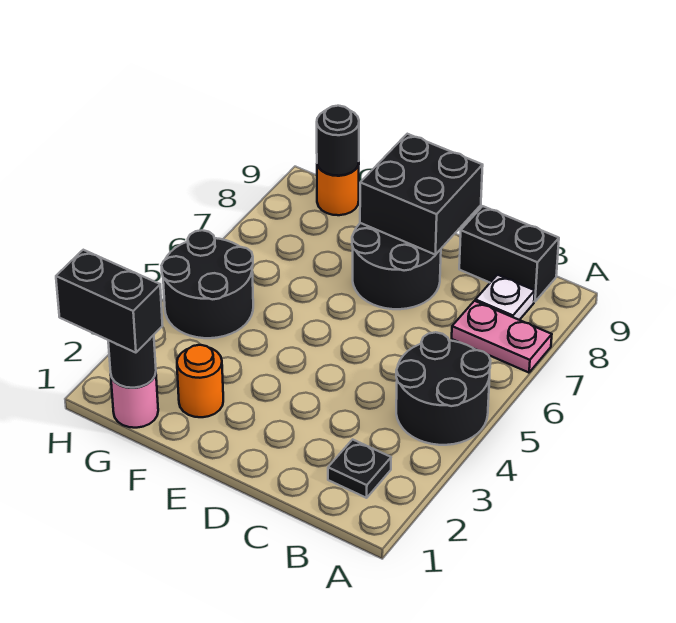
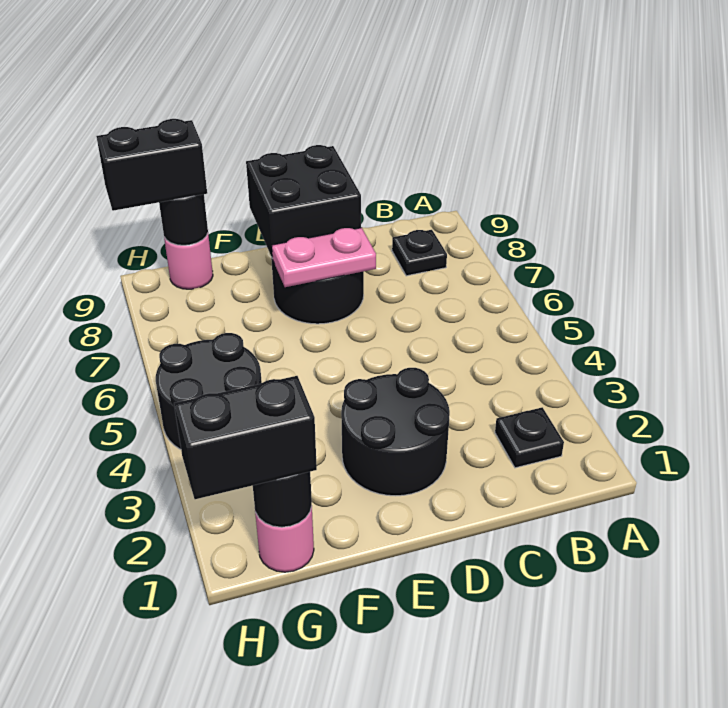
black 2x2 round brick [396,332,491,445] -> black 2x2 round brick moved to [341,368,450,496]
pink 1x2 plate [452,301,552,373] -> pink 1x2 plate moved to [272,228,376,287]
white 1x1 plate [475,275,535,320] -> black 1x1 plate [392,230,447,276]
black 1x2 brick [459,206,559,302] -> black 1x2 brick moved to [96,119,207,211]
orange 1x1 round brick [177,345,223,417] -> none
orange 1x1 round brick [317,164,359,215] -> pink 1x1 round brick [164,234,213,289]

